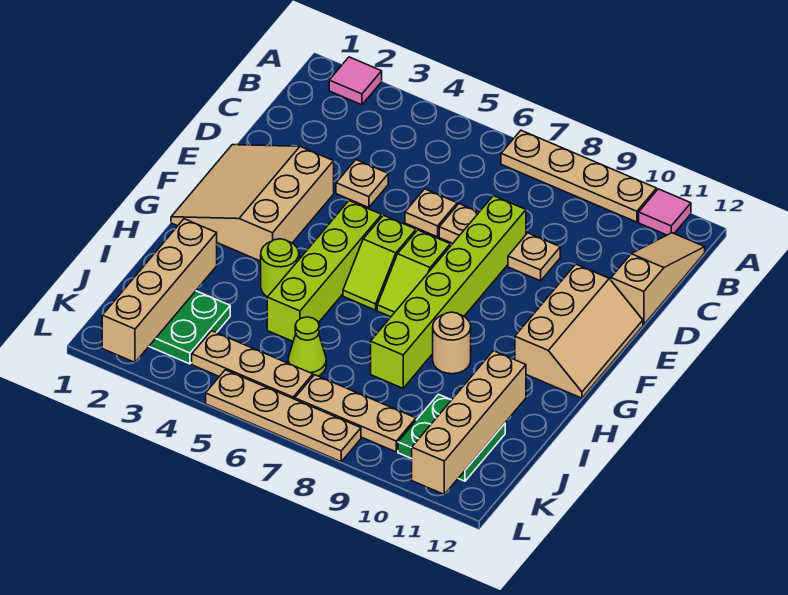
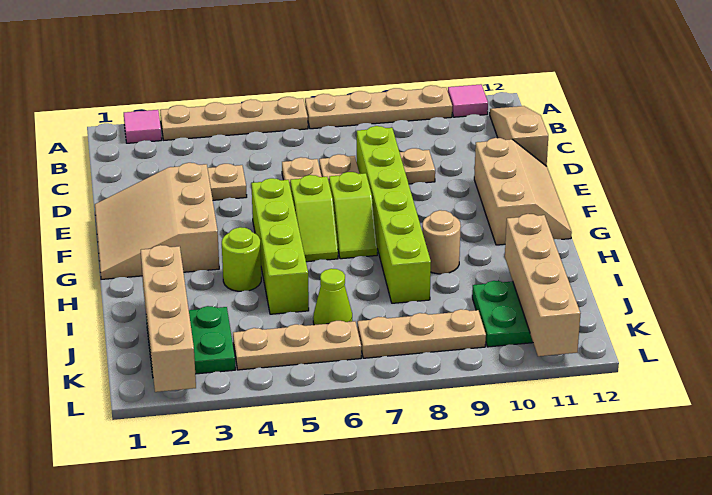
tan 1x4 plate [206,370,361,462] -> tan 1x4 plate moved to [160,97,308,140]

